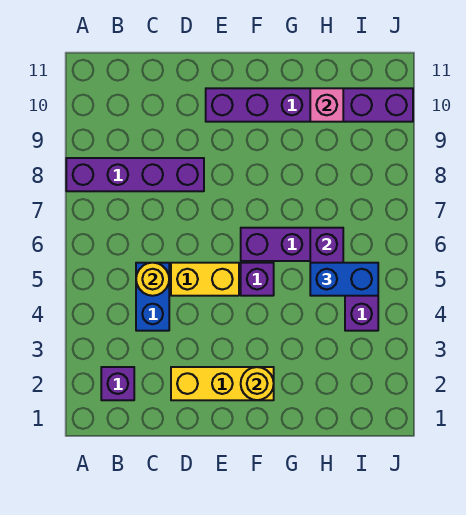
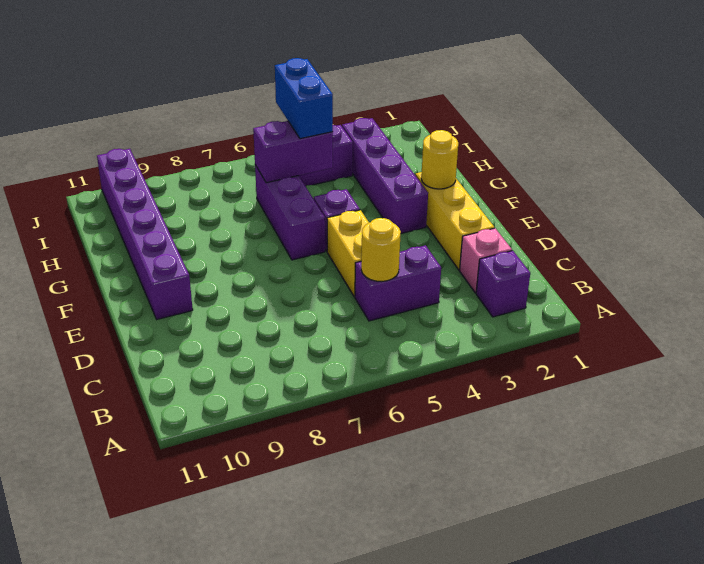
purple 1x4 brick [66,158,204,191] -> purple 1x4 brick moved to [342,118,428,233]
blue 1x2 brick [136,263,169,331] -> purple 1x2 brick [355,245,441,321]
pink 1x1 brick [310,88,343,122] -> pink 1x1 brick moved to [460,228,512,293]

